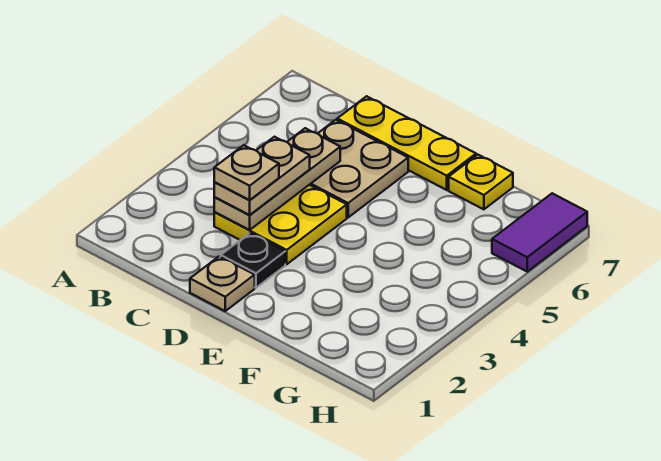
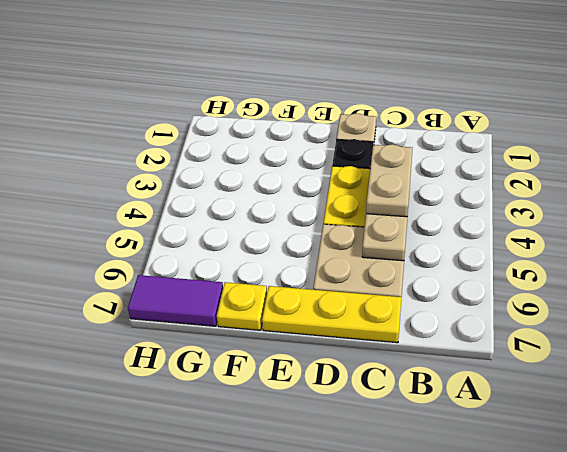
tan 1x1 plate [214,145,279,200] -> none
purple 1x2 tile [492,193,587,272] -> purple 1x2 tile turned to [128,275,223,326]

